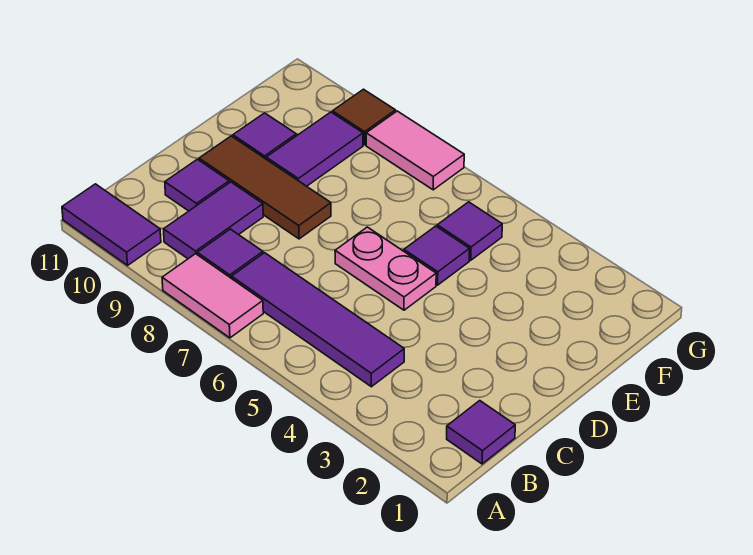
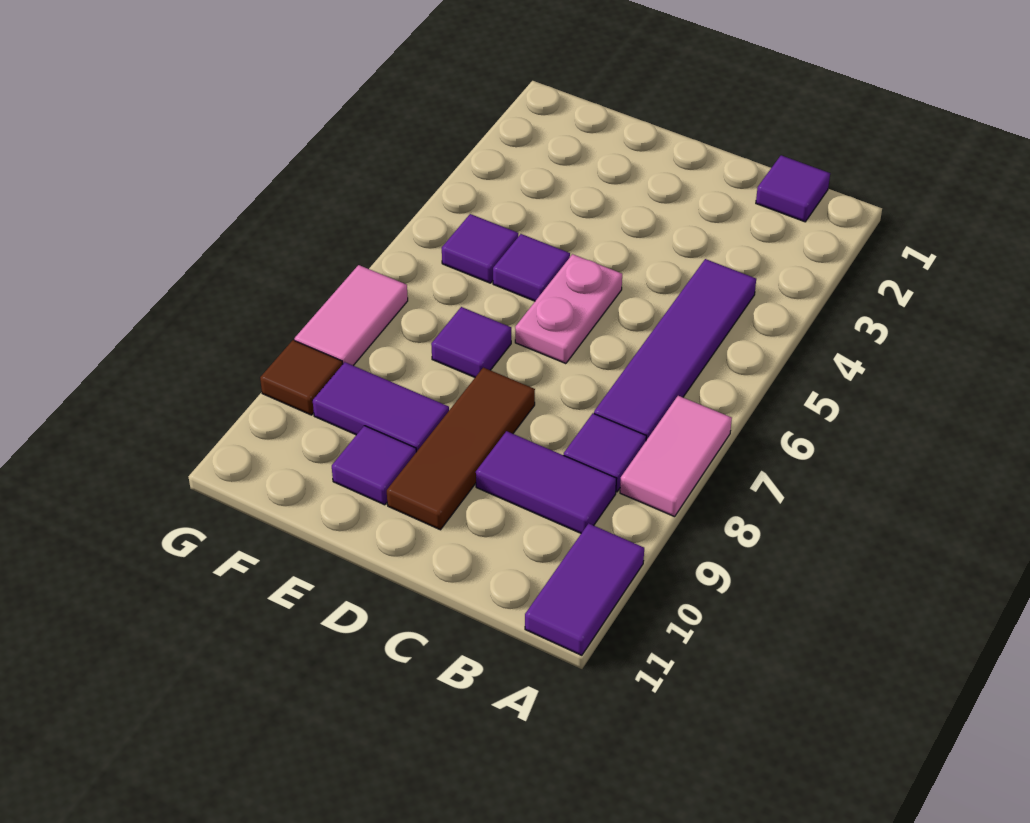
purple 1x1 tile [165,159,229,211] -> purple 1x1 tile moved to [431,307,511,377]

